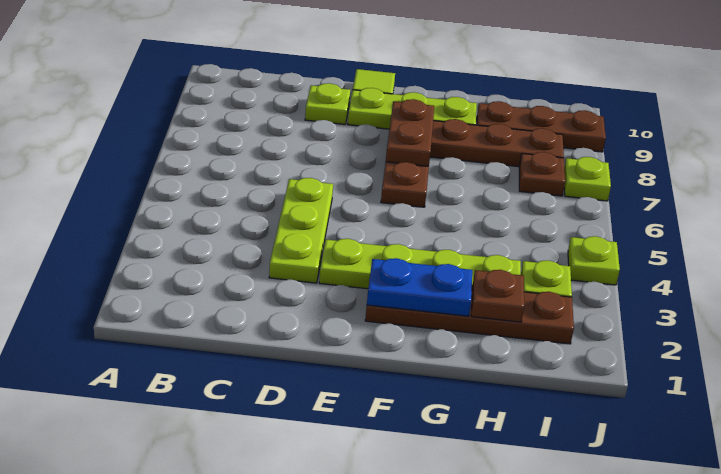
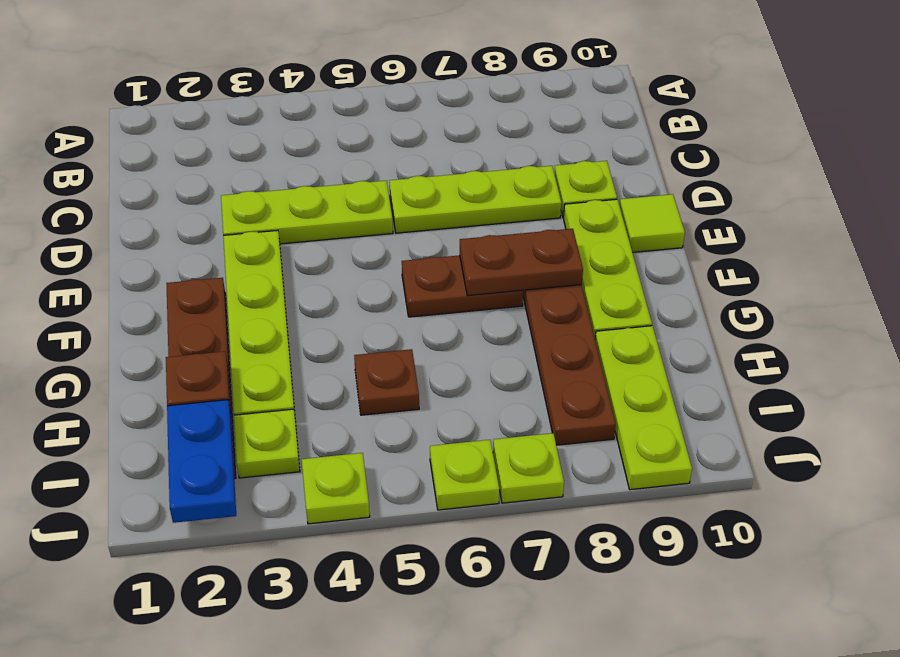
none -> lime 1x3 plate [389,166,561,233]
blue 1x2 plate [367,258,472,316] -> blue 1x2 plate moved to [167,400,236,523]
brown 1x3 plate [477,101,606,152] -> lime 1x3 plate [595,326,692,490]
brown 1x1 plate [519,152,565,196] -> brown 1x1 plate moved to [354,349,419,415]
none -> lime 1x1 plate [430,440,499,510]

